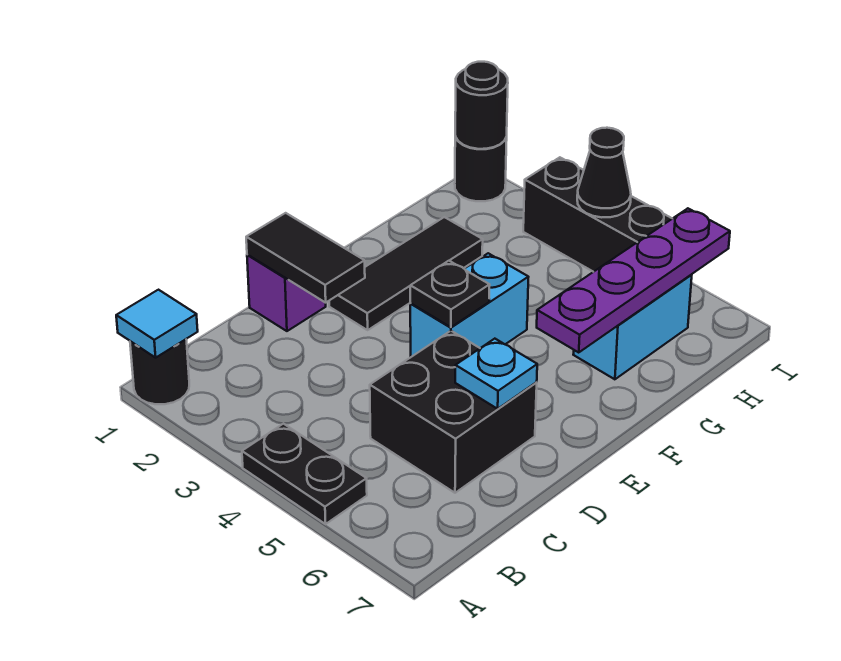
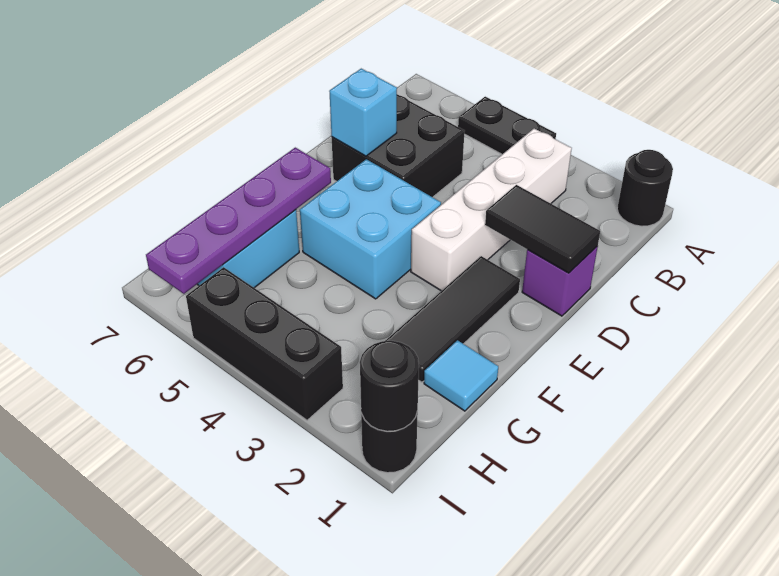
cyan 1x1 tile [116,290,198,358] -> cyan 1x1 tile moved to [424,340,498,411]
none -> white 1x4 brick [411,128,572,291]
cyan 1x1 plate [455,339,537,409] -> cyan 1x1 brick [329,69,397,156]
cyan 1x2 brick [410,253,528,357] -> cyan 2x2 brick [300,159,441,299]
black 1x1 plate [410,261,490,327] -> none
black 1x1 cone [577,128,631,217] -> none

